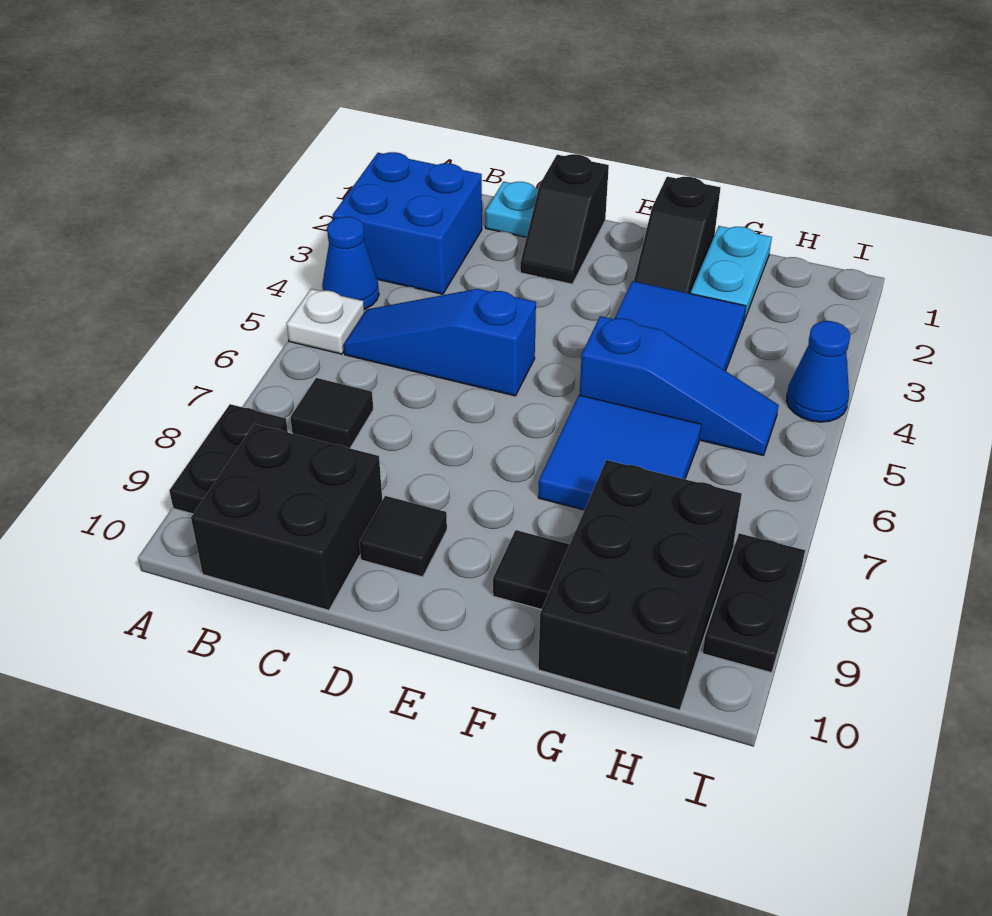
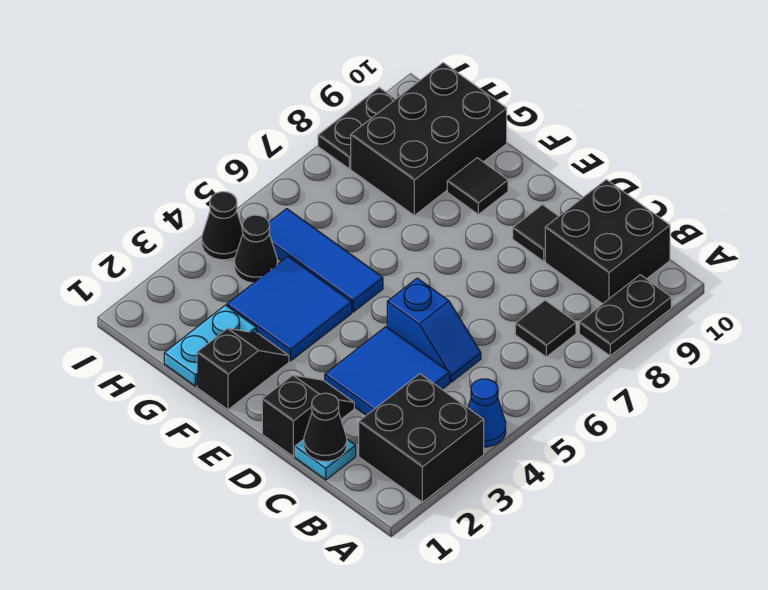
blue 2x2 brick [333,152,482,294] -> black 2x2 brick [359,374,484,502]
white 1x1 plate [287,289,364,354] -> none
blue 1x3 slope [344,289,536,396] -> blue 1x2 slope [387,278,481,382]
none -> black 1x1 cone [304,393,347,461]
blue 1x3 slope [580,316,779,455] -> blue 1x3 tile [269,209,383,312]
blue 2x2 tile [538,395,701,510] -> blue 2x2 tile moved to [325,327,450,415]
none -> black 1x1 cone [235,215,277,283]
blue 1x1 cone [786,321,850,422] -> black 1x1 cone [202,192,243,260]

